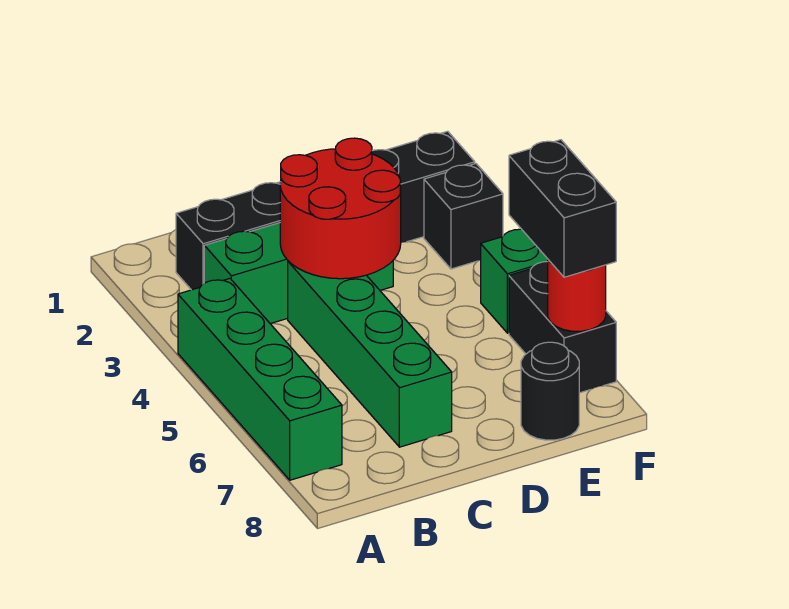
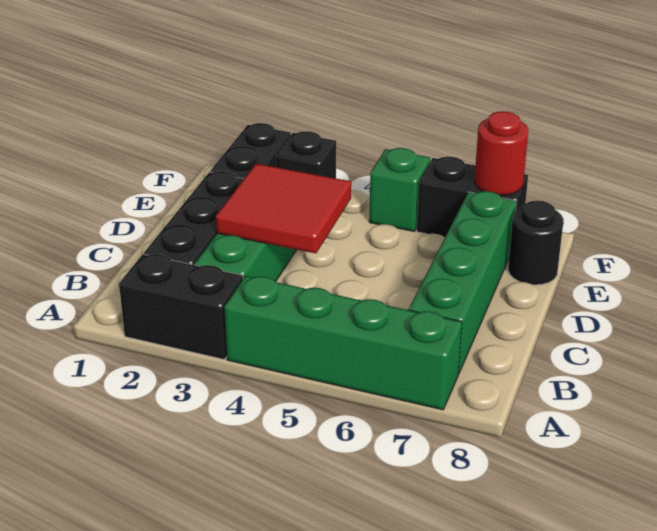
red 2x2 round brick [280,138,401,279] -> red 2x2 tile [216,164,351,253]
green 1x4 brick [288,261,452,447] -> green 1x4 brick turned to [409,191,516,374]
black 1x2 brick [509,140,616,277] -> black 1x2 brick moved to [119,254,243,360]

